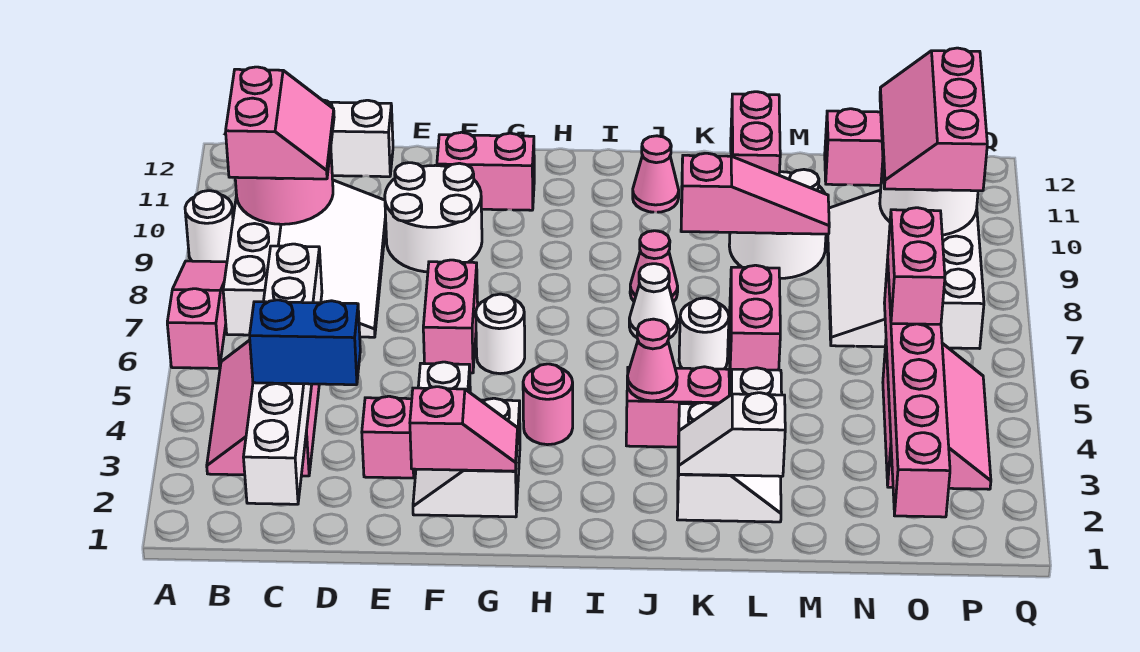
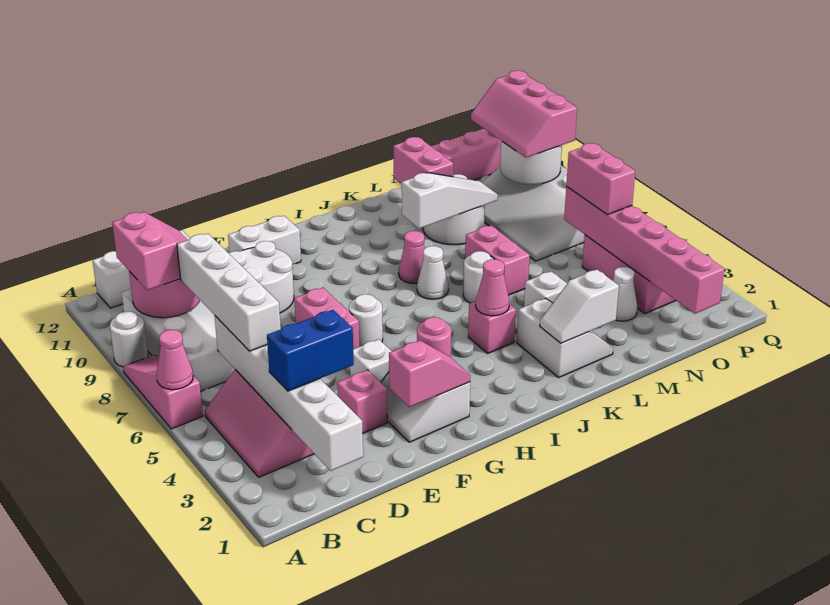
none -> white 1x4 brick [177,234,281,351]
pink 1x2 brick [437,132,534,210] -> white 1x2 brick [228,216,301,264]
pink 1x2 brick [626,367,729,447] -> pink 1x1 brick [468,301,516,353]
pink 1x1 cone [633,136,679,212] -> pink 1x1 cone moved to [157,330,193,390]
pink 1x3 slope [681,153,829,234] -> white 1x3 slope [402,173,498,229]
none -> white 1x1 cone [613,267,637,321]

